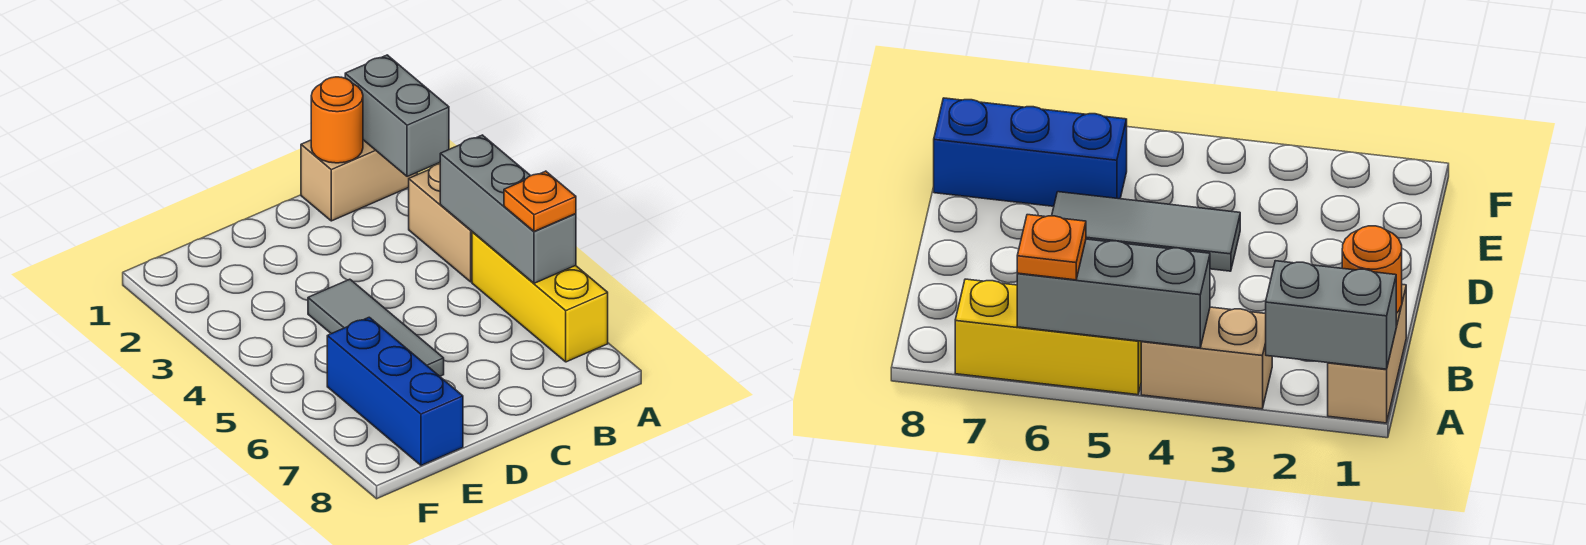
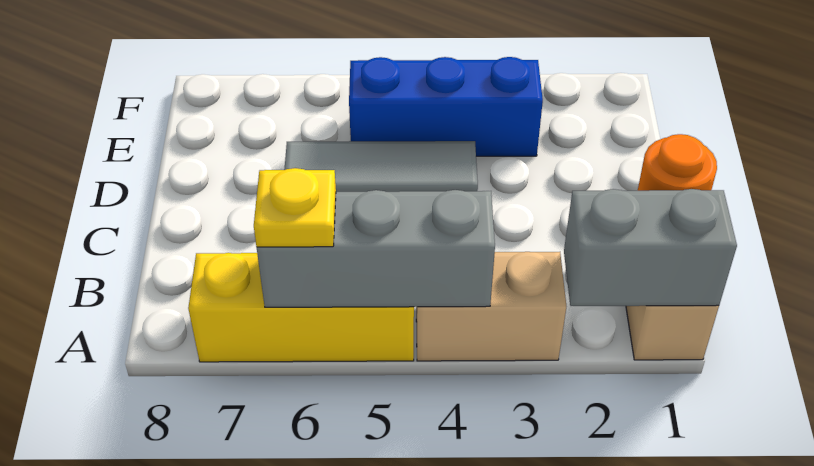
orange 1x1 plate [504,171,576,231] -> yellow 1x1 plate [254,168,336,247]
blue 1x3 brick [327,317,463,465] -> blue 1x3 brick moved to [349,57,543,156]

